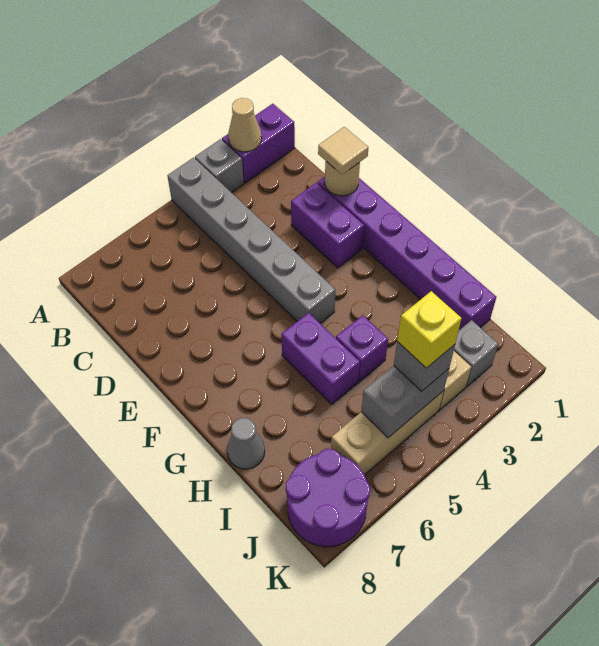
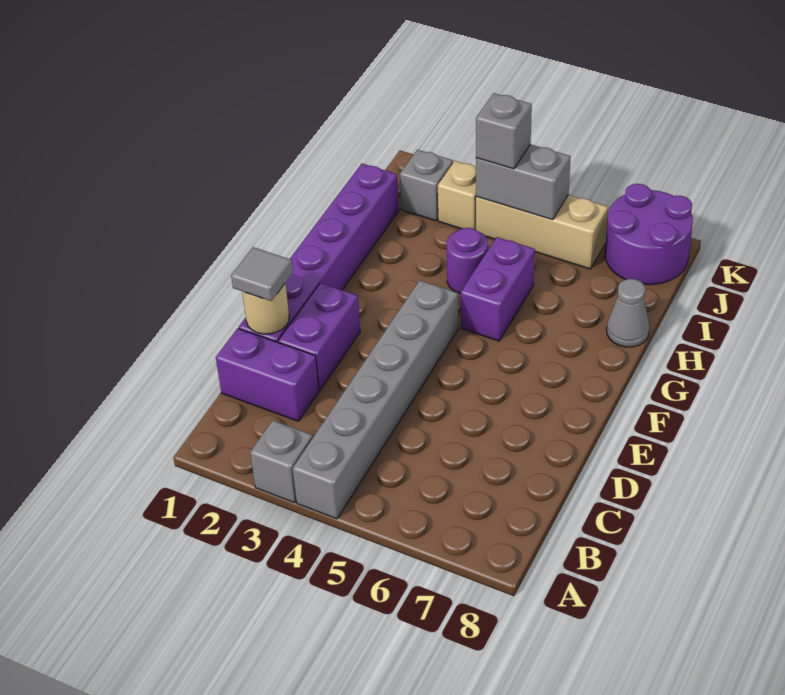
purple 1x2 brick [222,104,295,183] -> purple 1x2 brick moved to [216,328,319,421]
tan 1x1 cone [228,98,262,152] -> none
tan 1x1 tile [318,127,368,175] -> grey 1x1 tile [231,247,293,301]
purple 1x1 brick [336,315,388,381] -> purple 1x1 round brick [447,228,488,294]
yellow 1x1 brick [397,291,462,368] -> none

